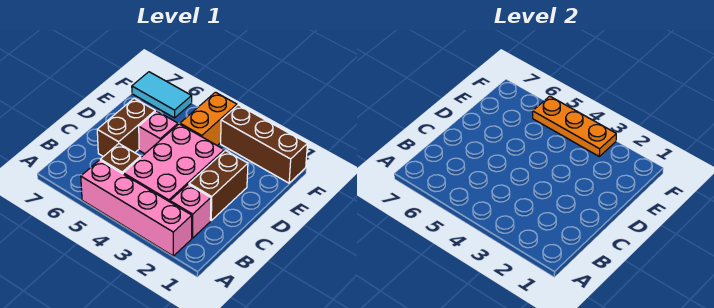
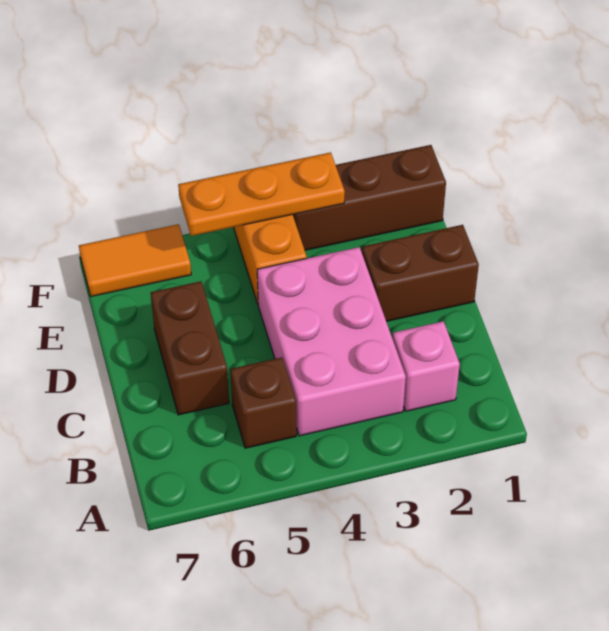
pink 1x4 brick [81,160,192,256] -> none
brown 1x2 brick [189,151,248,220] -> brown 1x2 brick turned to [362,225,479,321]
pink 1x1 brick [139,111,178,154] -> none
cyan 1x2 tile [132,72,192,118] -> orange 1x2 tile [79,224,191,296]

